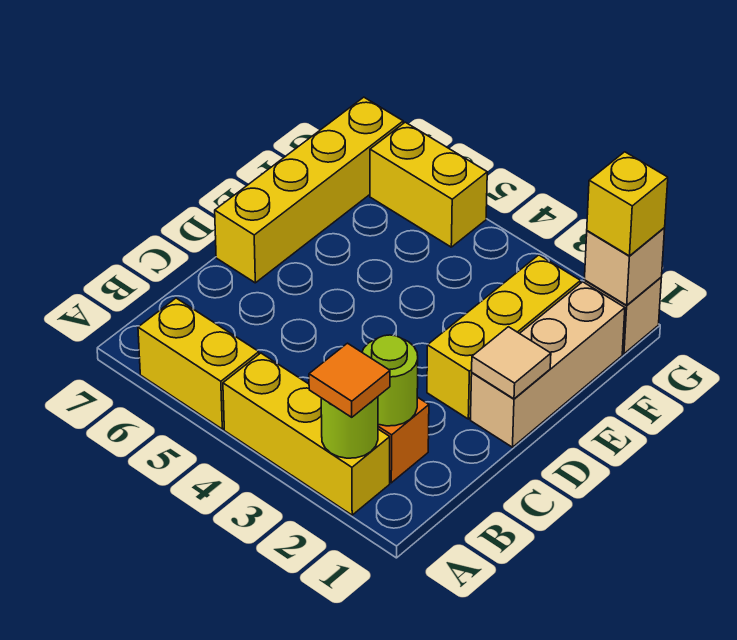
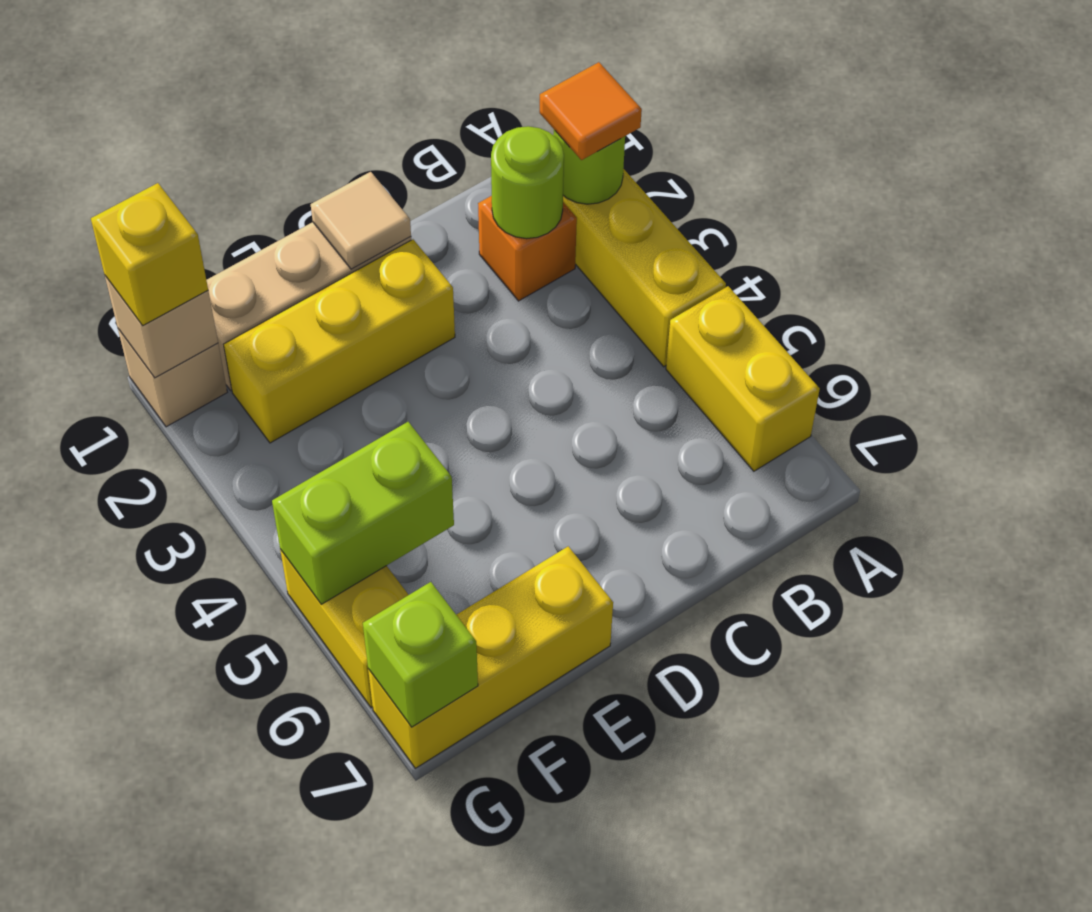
yellow 1x4 brick [215,97,403,283] -> yellow 1x3 brick [368,546,613,768]
none -> lime 1x2 brick [272,422,454,604]
none -> lime 1x1 brick [363,582,478,727]

